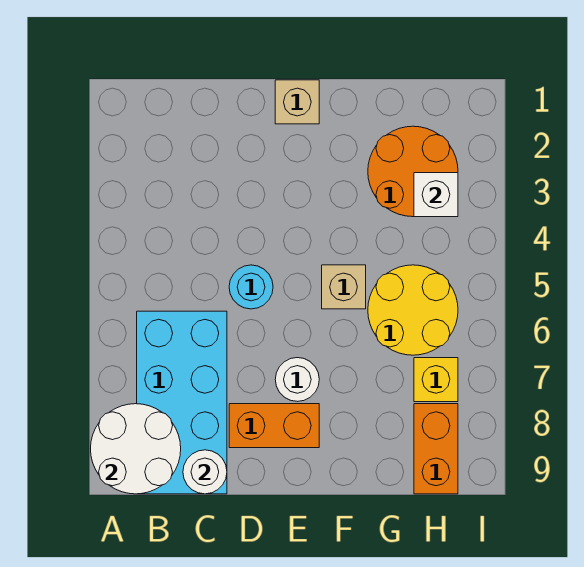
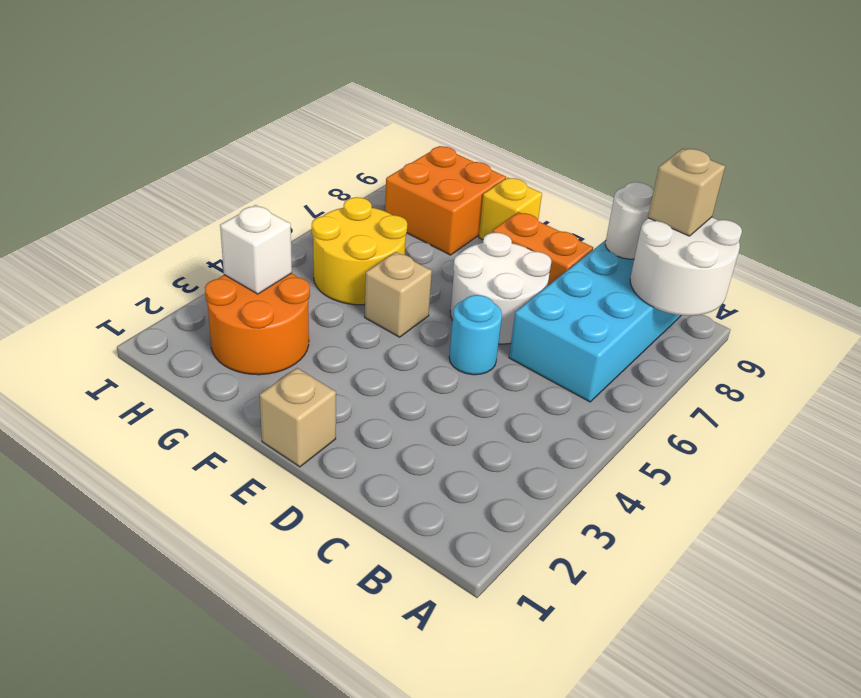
none -> tan 1x1 brick [648,149,725,236]
white 1x1 round brick [275,358,319,401] -> white 2x2 round brick [450,233,551,344]
yellow 1x1 brick [414,358,458,402] -> yellow 1x1 brick moved to [479,178,542,239]
orange 1x2 brick [414,404,458,494] -> orange 2x2 brick [385,146,506,255]

